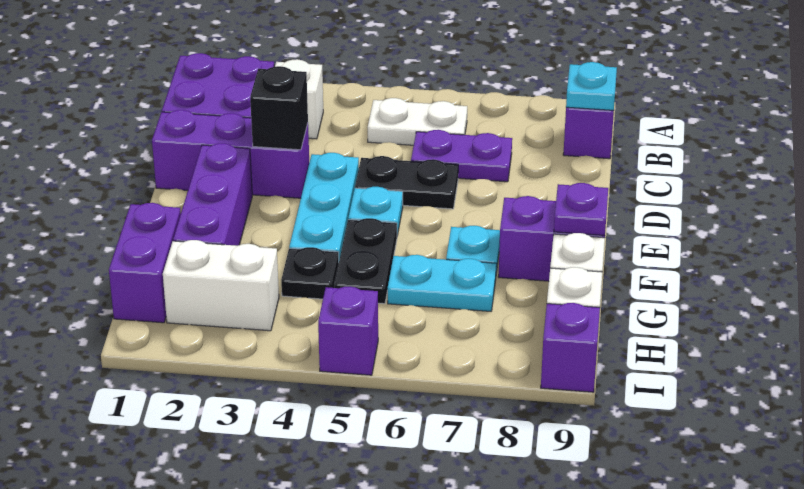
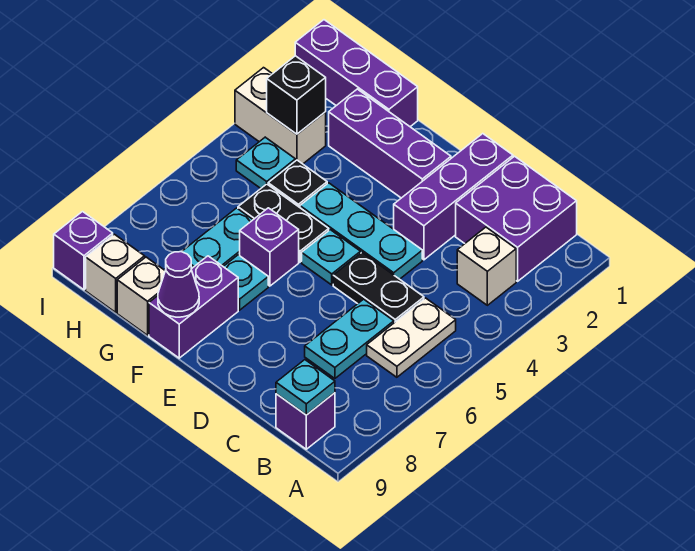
purple 1x2 plate [411,130,512,182] -> cyan 1x2 plate [305,299,394,378]
black 1x1 brick [250,66,308,150] -> black 1x1 brick moved to [267,56,326,134]
black 1x2 plate [355,156,458,209] -> black 1x2 plate turned to [333,253,424,323]
purple 1x1 plate [554,183,608,236] -> purple 1x1 cone [158,252,199,317]
purple 1x2 brick [109,203,181,323] -> purple 1x3 brick [295,20,418,127]
white 1x2 brick [163,240,279,331] -> white 1x2 brick turned to [235,68,326,164]
none -> cyan 1x1 plate [236,137,295,188]
purple 1x1 brick [318,287,378,375] -> purple 1x1 brick moved to [240,208,299,286]

